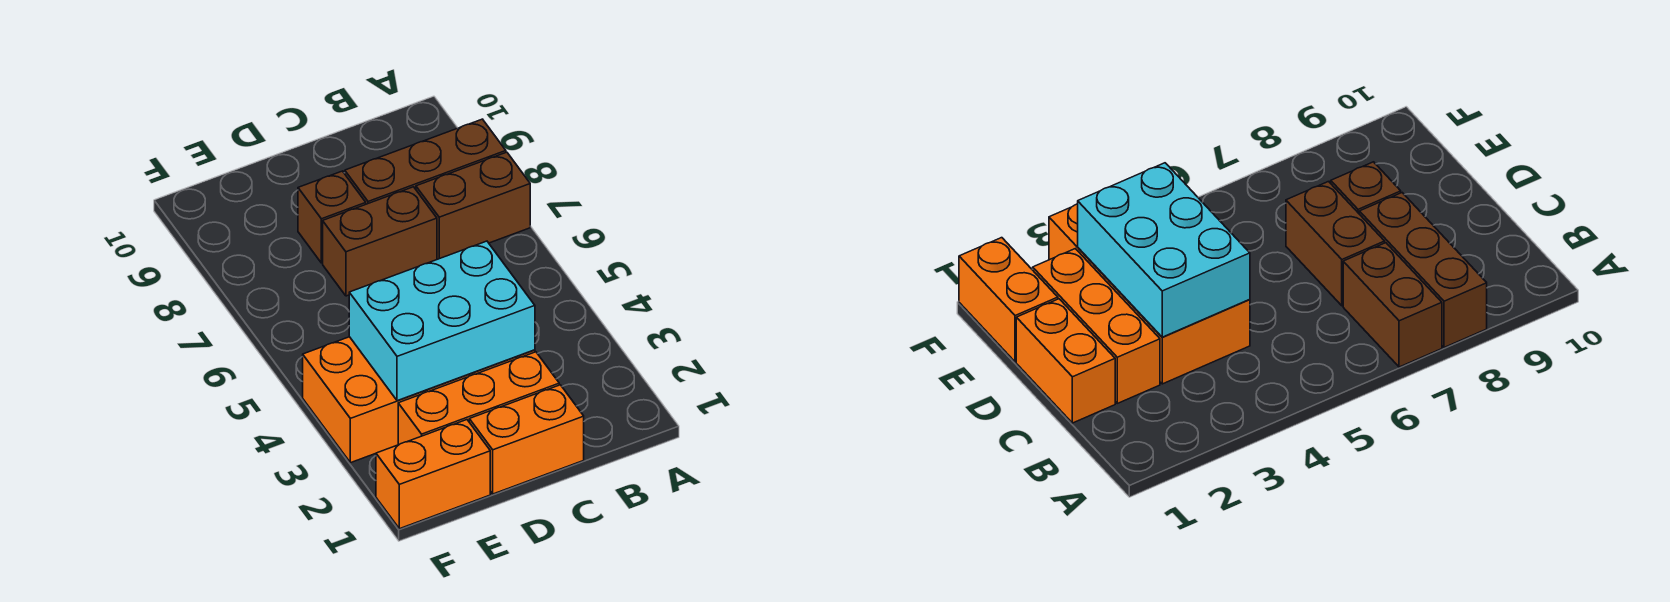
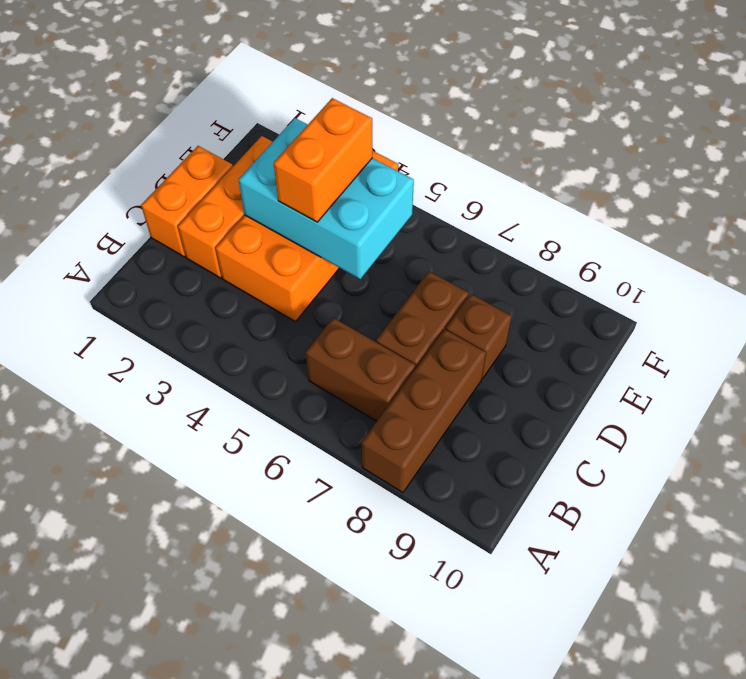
brown 1x2 brick [416,152,530,259] -> brown 1x2 brick turned to [305,318,415,421]
cyan 2x3 brick [349,241,535,401] -> cyan 2x3 brick turned to [239,118,414,279]
orange 1x2 brick [376,420,490,529] -> orange 1x2 brick moved to [274,98,372,222]

